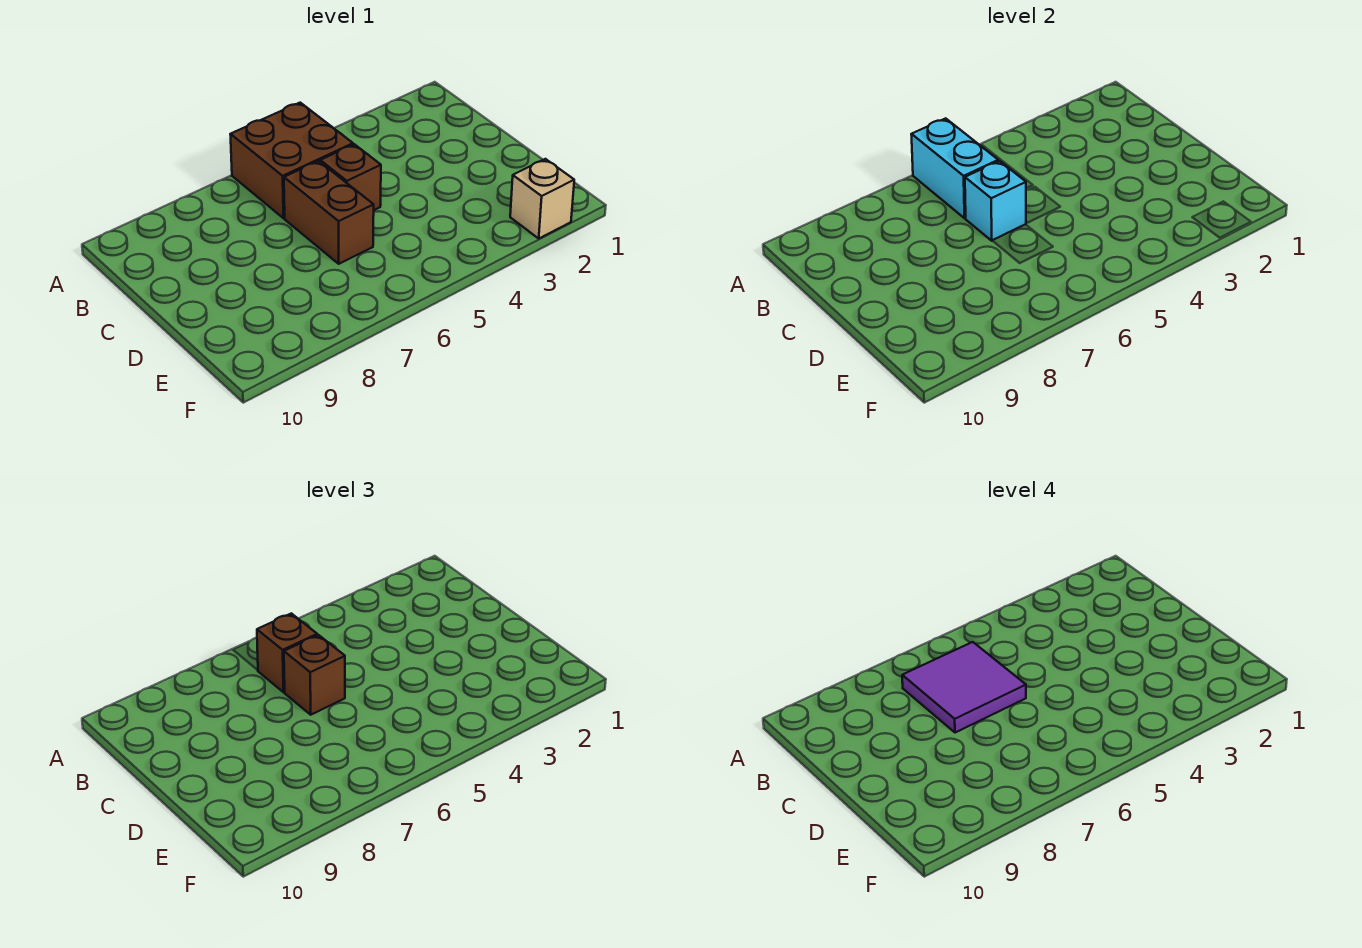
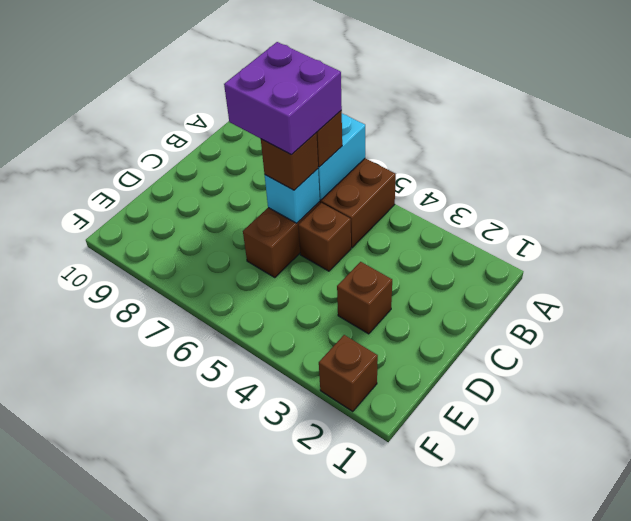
purple 2x2 tile [902,642,1026,733] -> purple 2x2 brick [224,42,342,154]
none -> brown 1x1 brick [337,262,392,334]
tan 1x1 brick [510,159,574,238] -> brown 1x1 brick [319,335,378,412]

